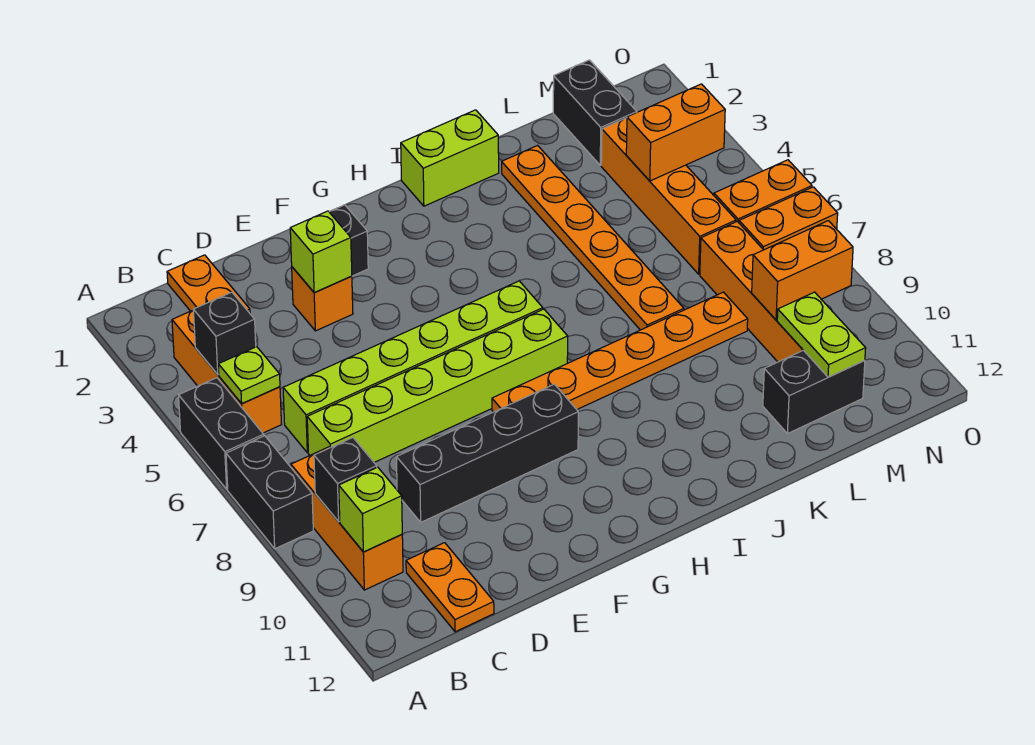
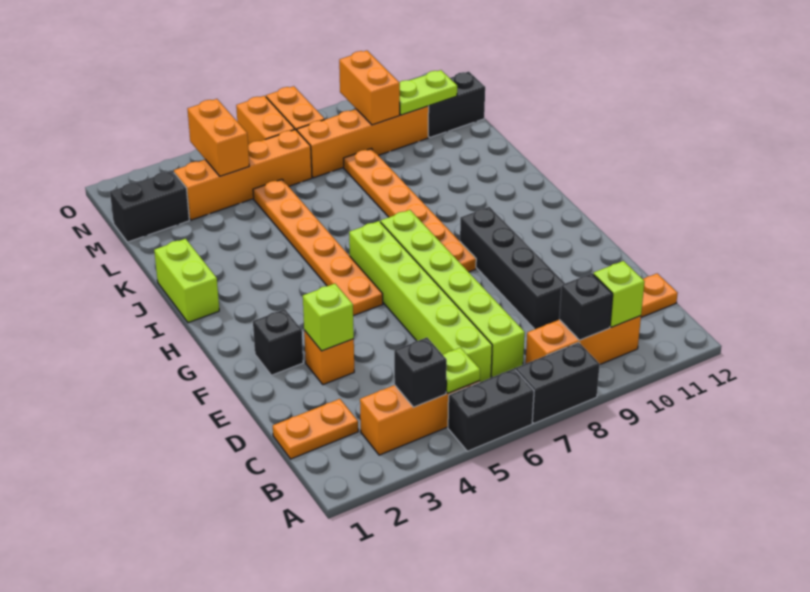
orange 1x6 plate [502,145,684,330] -> orange 1x6 plate turned to [253,179,383,316]
black 1x2 brick [763,350,865,434] -> black 1x2 brick turned to [428,72,485,137]

